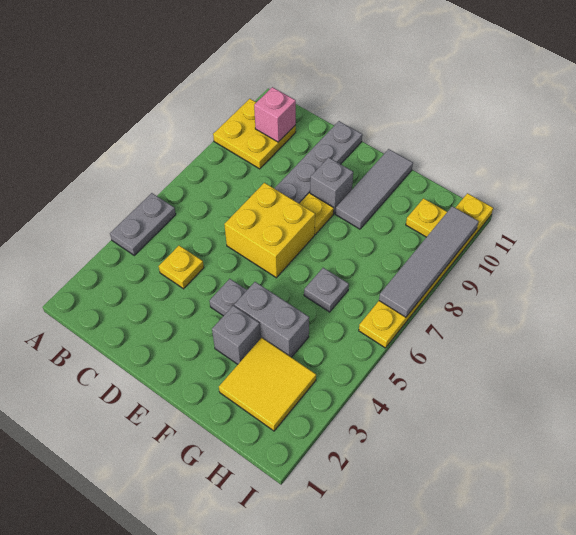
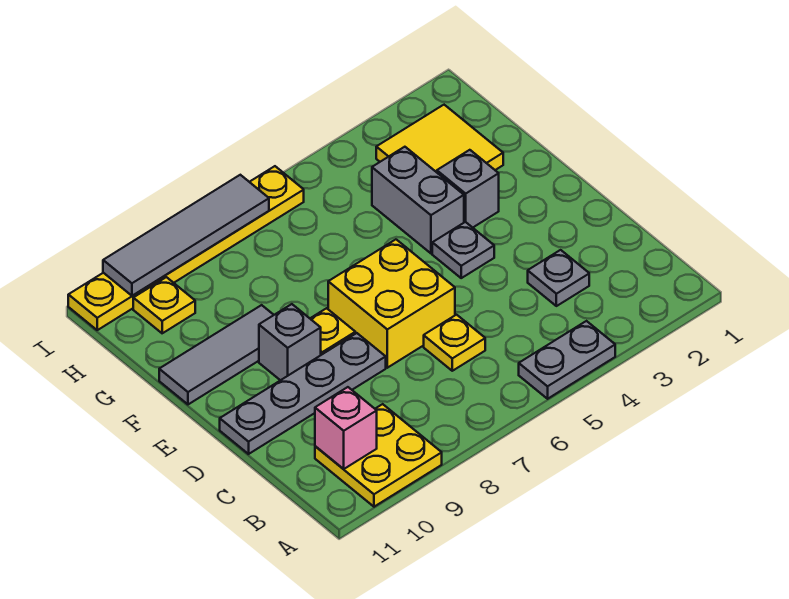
yellow 1x1 plate [159,246,204,289] -> yellow 1x1 plate moved to [424,315,485,371]
grey 1x1 plate [304,268,349,312] -> grey 1x1 plate moved to [528,250,589,306]

